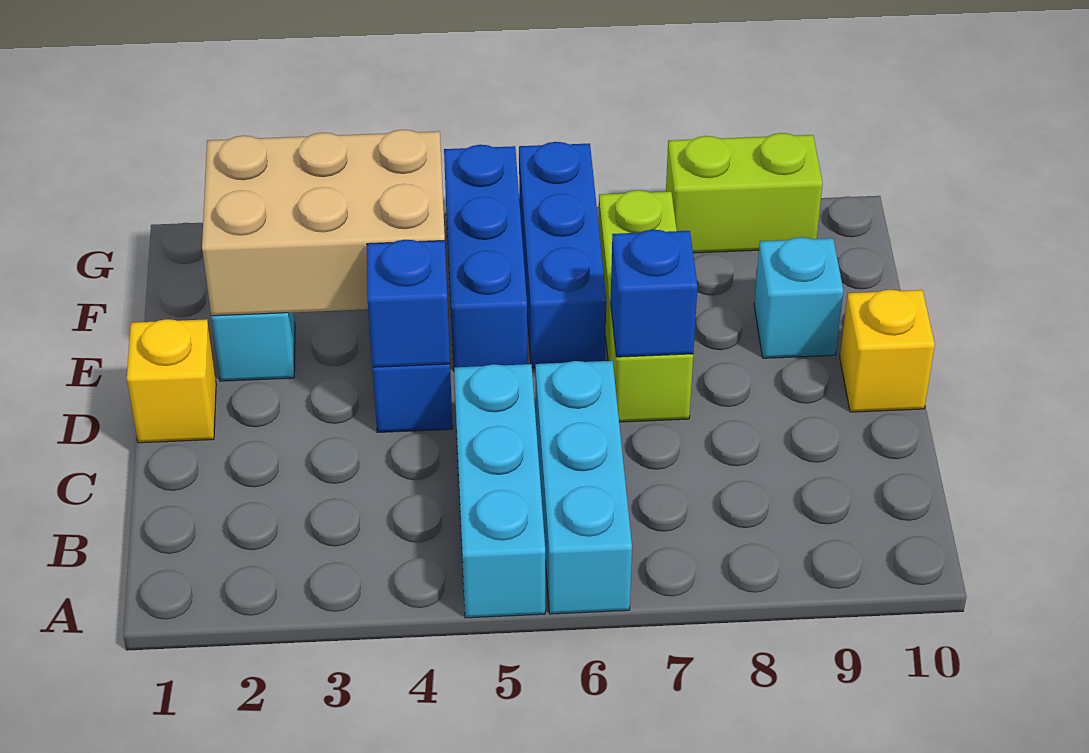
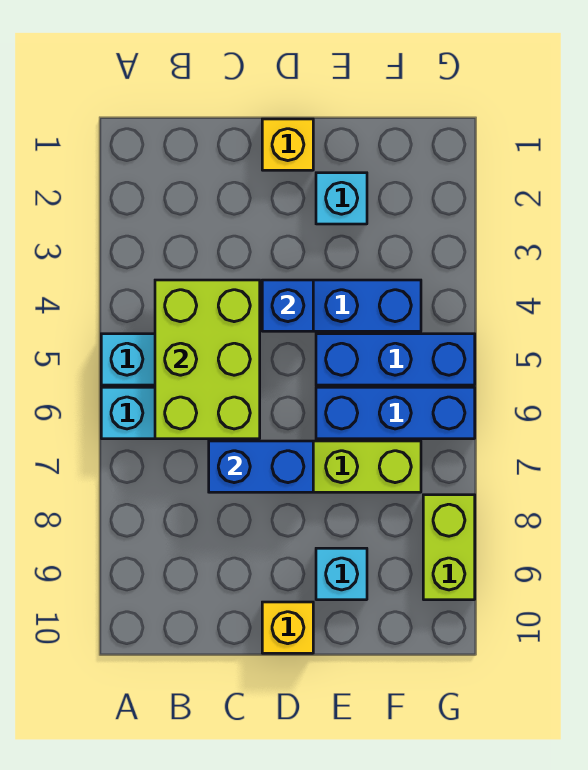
none -> lime 2x3 brick [155,280,260,439]
blue 1x1 brick [611,230,698,357] -> blue 1x2 brick [209,441,313,492]
tan 2x3 brick [202,130,445,316] -> none

